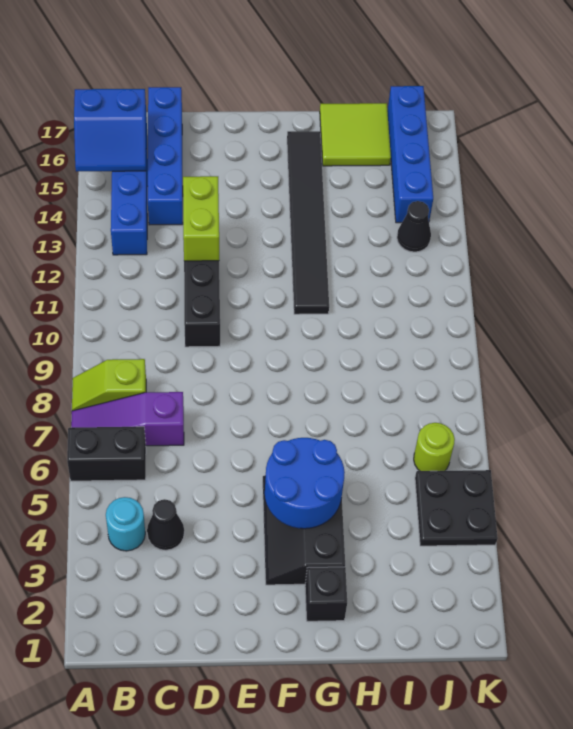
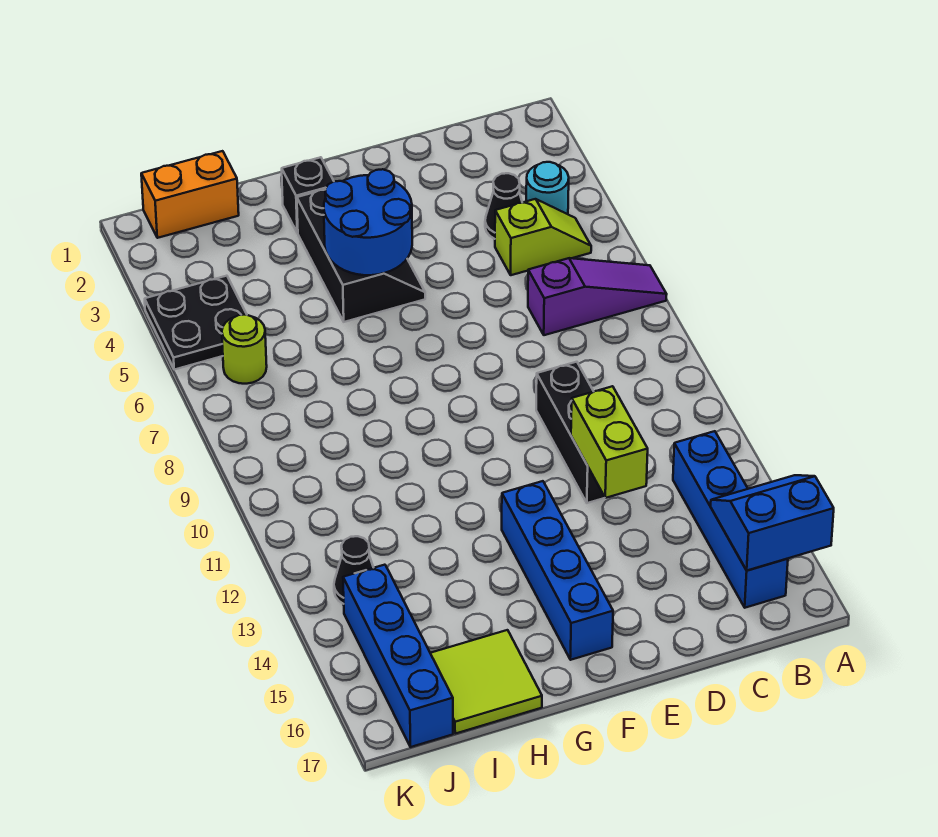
black 1x2 brick [67,427,146,481] -> none
lime 1x2 slope [72,359,146,411] -> lime 1x2 slope moved to [495,199,591,275]
blue 1x4 brick [148,87,183,225] -> blue 1x4 brick moved to [502,481,613,660]
black 1x6 tile [287,131,329,314] -> none
none -> orange 1x2 brick [141,151,239,238]

